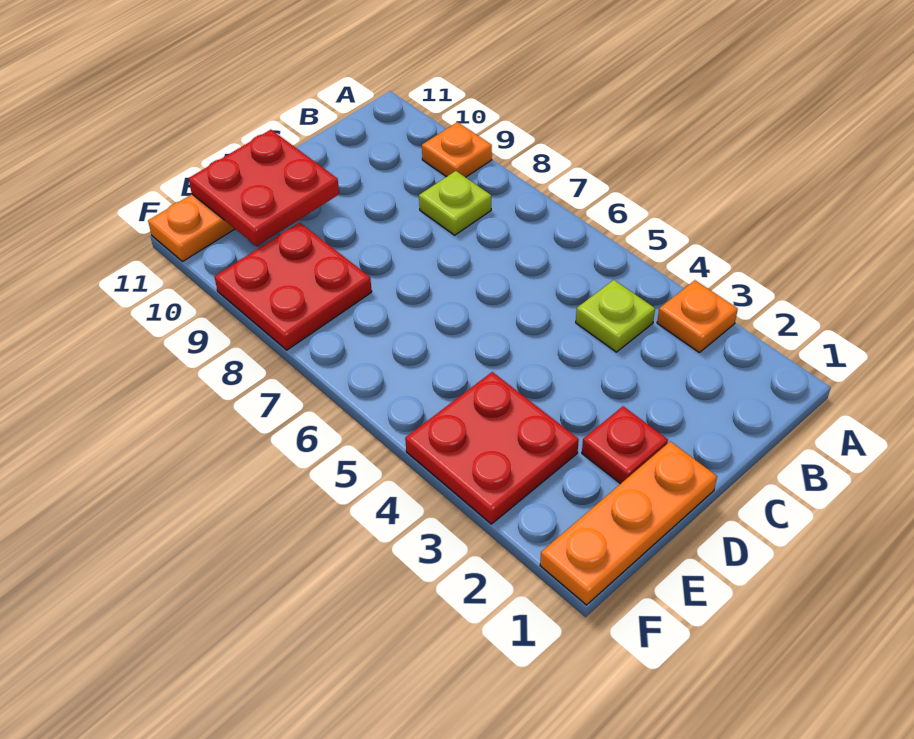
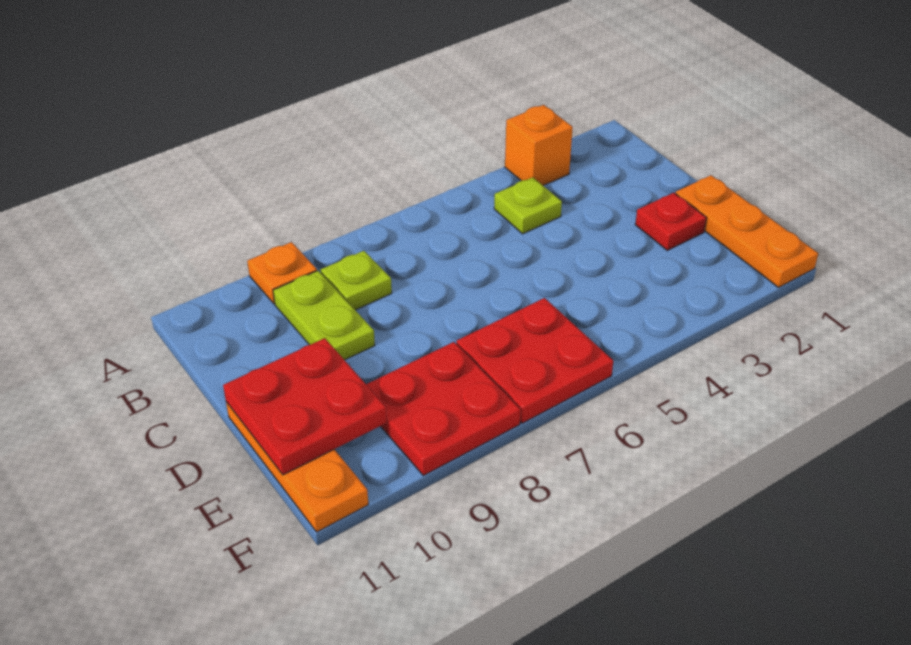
orange 1x1 plate [657,280,738,352] -> orange 1x1 brick [505,105,573,186]
none -> lime 1x2 plate [273,271,375,360]
red 2x2 plate [405,372,579,524] -> red 2x2 plate moved to [456,298,613,423]

